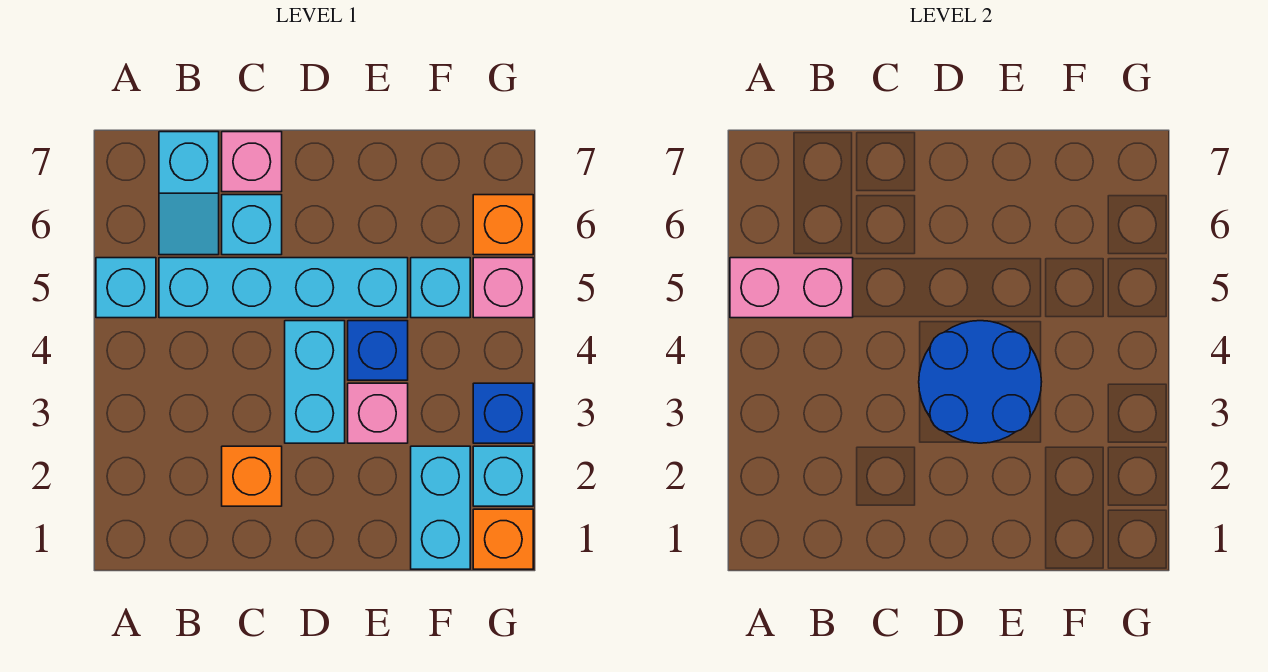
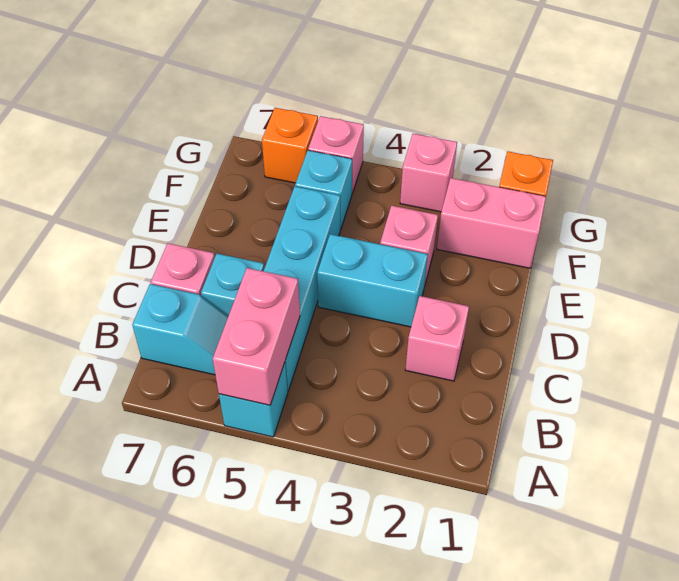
orange 1x1 brick [222,446,282,506] -> pink 1x1 brick [405,296,469,381]
blue 2x2 round brick [919,321,1042,443] -> none
blue 1x1 brick [348,321,408,380] -> none
cyan 1x2 brick [411,446,470,569] -> pink 1x2 brick [437,178,546,268]
cyan 1x1 brick [473,446,533,506] -> none
blue 1x1 brick [473,383,533,443] -> pink 1x1 brick [400,134,457,212]

